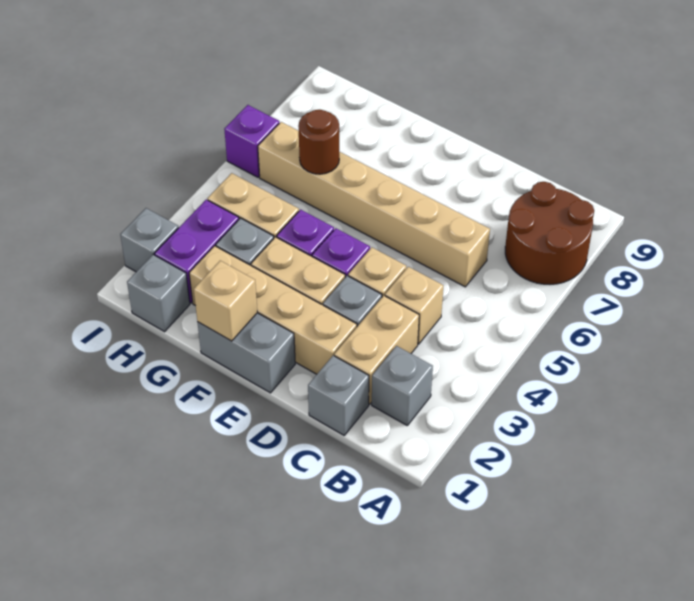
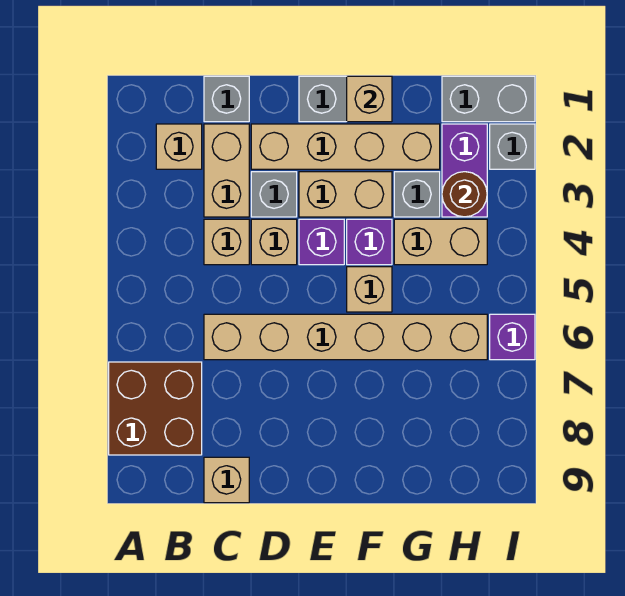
brown 2x2 round brick [505,182,594,284] -> brown 2x2 brick [109,362,202,455]
grey 1x1 brick [372,346,433,425] -> tan 1x1 brick [156,124,202,169]
none -> tan 1x1 brick [204,457,249,503]
none -> tan 1x1 brick [347,267,392,312]
brown 1x1 round brick [298,110,339,174] -> brown 1x1 round brick moved to [442,172,487,217]
grey 1x1 brick [127,255,190,332] -> grey 1x2 brick [442,76,535,122]

